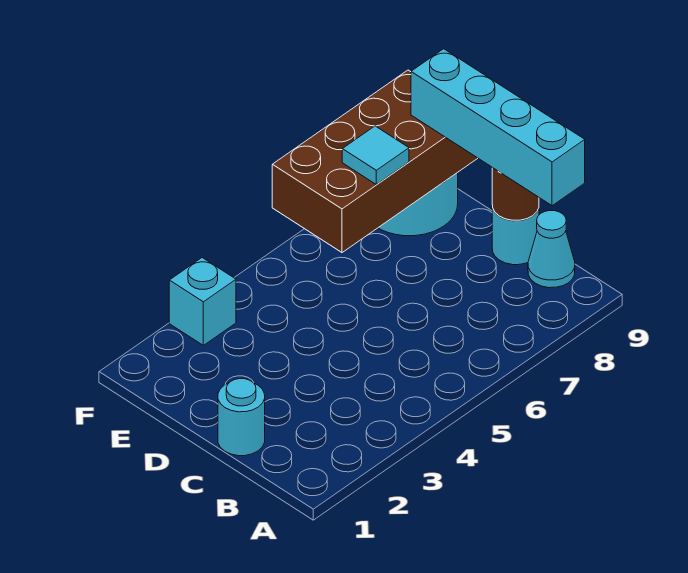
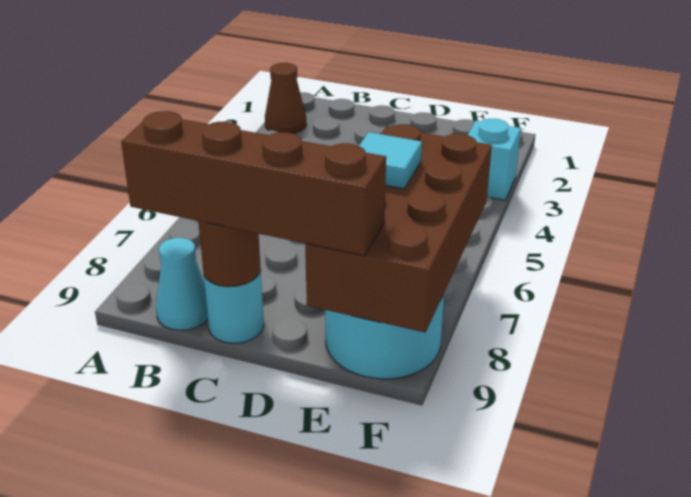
none -> brown 1x1 cone [265,63,306,133]
cyan 1x4 brick [411,49,585,206] -> brown 1x4 brick [121,111,386,256]
cyan 1x1 round brick [218,379,265,456] -> none

